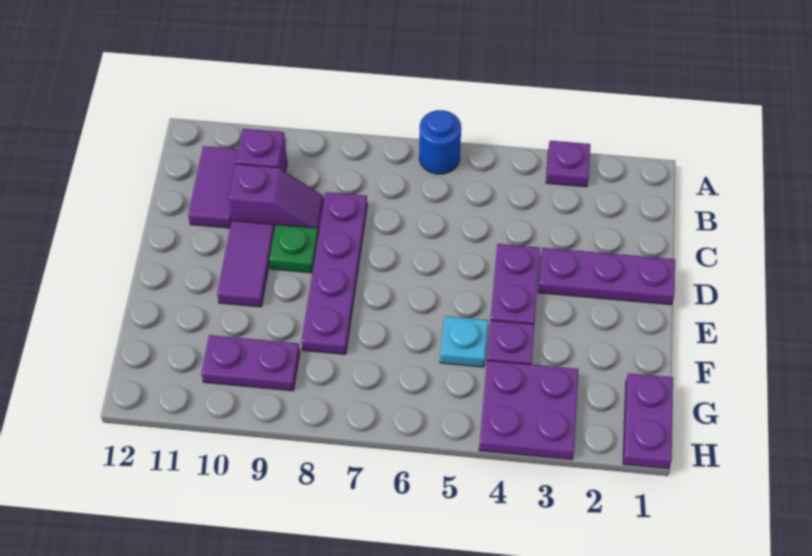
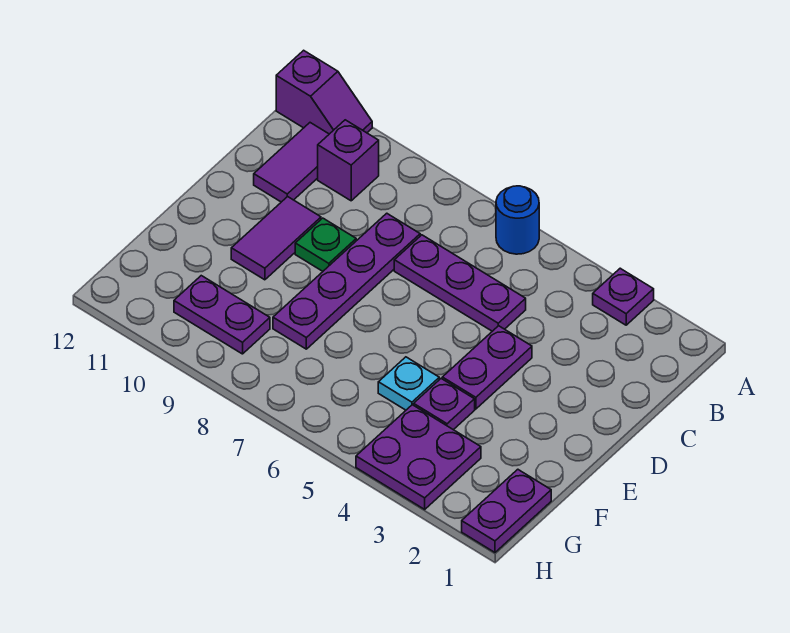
purple 1x2 slope [229,164,324,235] -> purple 1x2 slope moved to [276,50,372,134]
purple 1x3 plate [538,248,675,305] -> purple 1x3 plate moved to [394,235,526,331]

